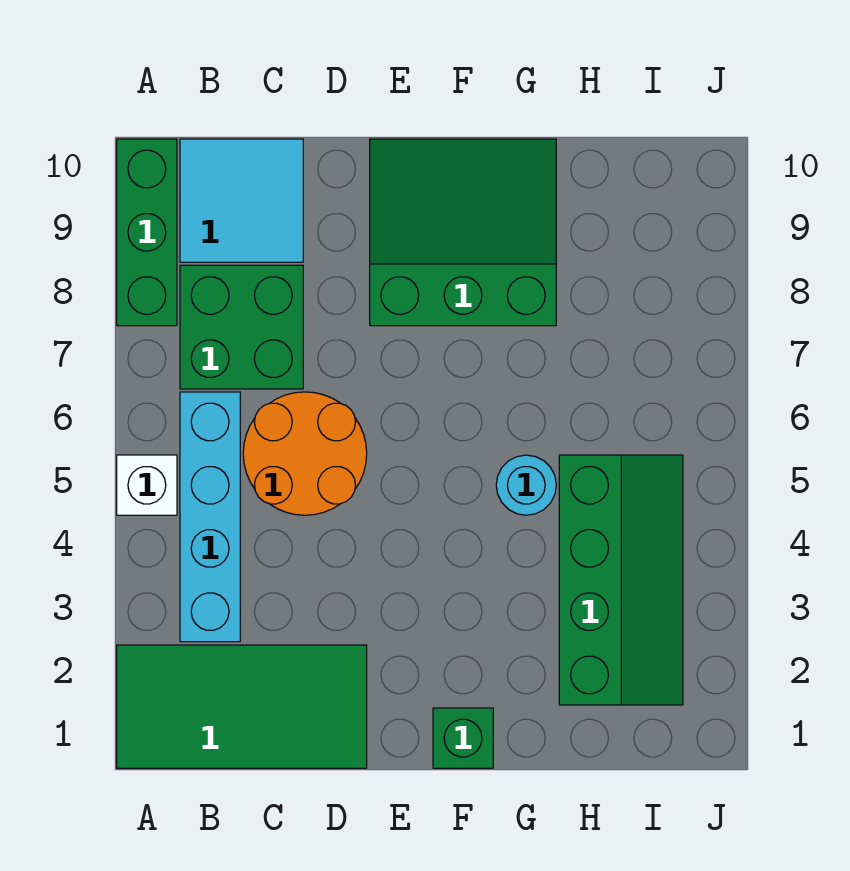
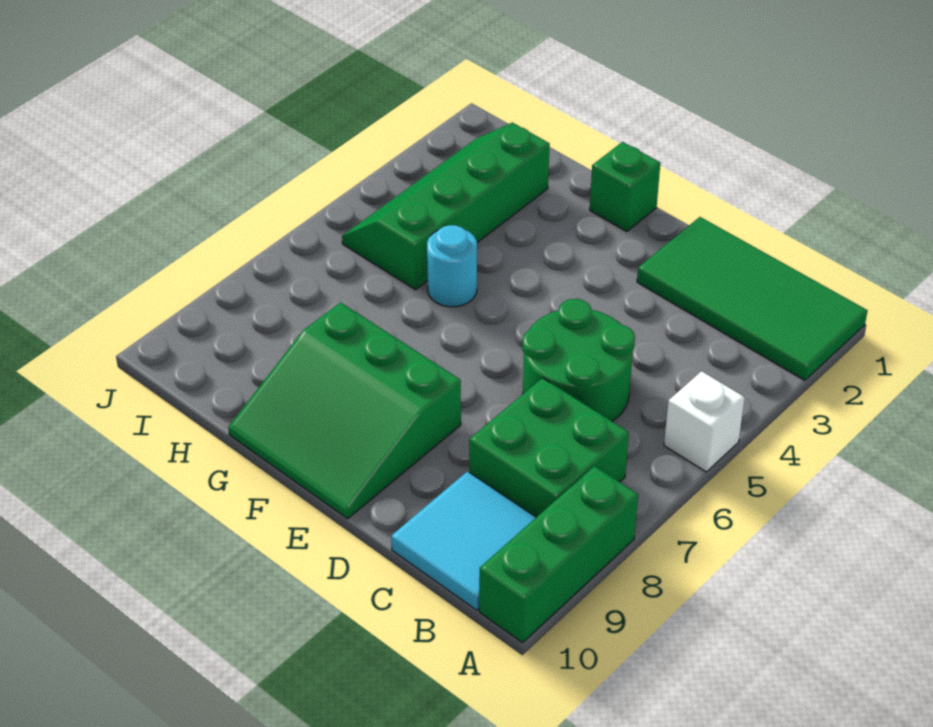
cyan 1x4 brick [180,392,240,642] -> none
orange 2x2 round brick [243,392,367,515] -> green 2x2 round brick [522,299,635,421]

